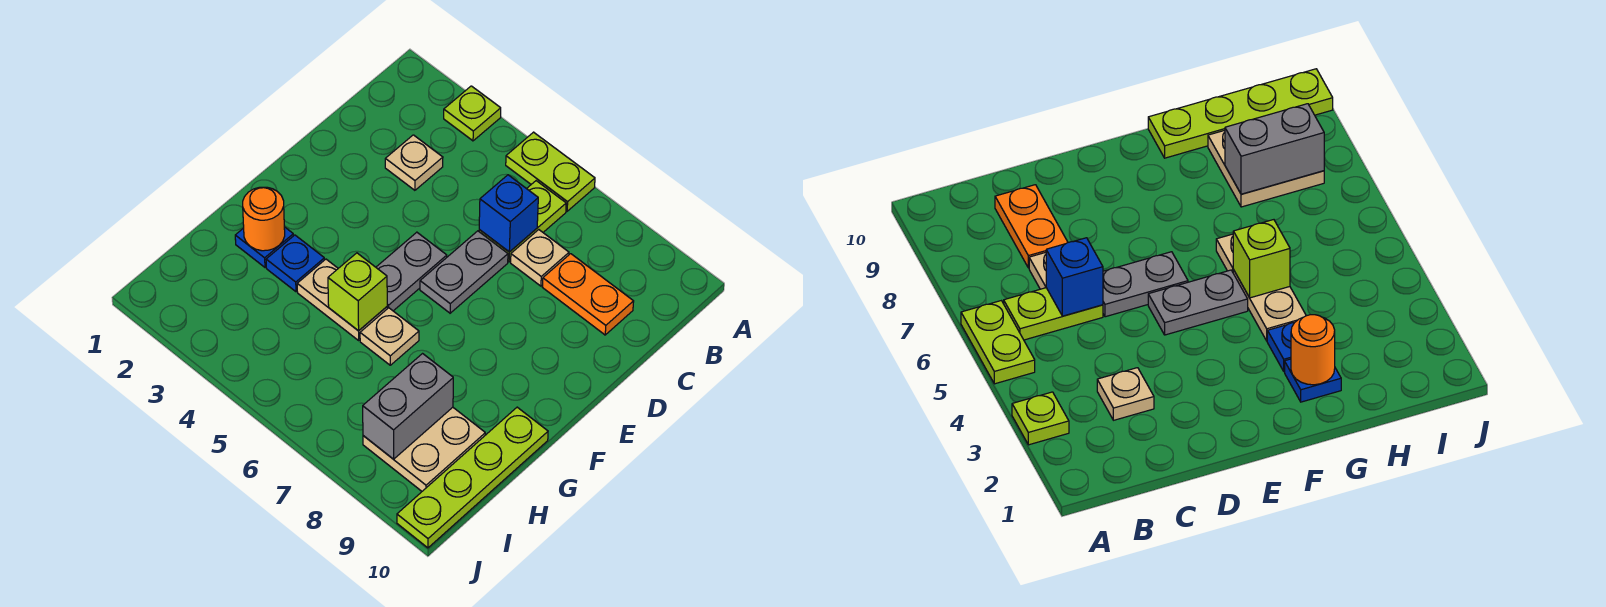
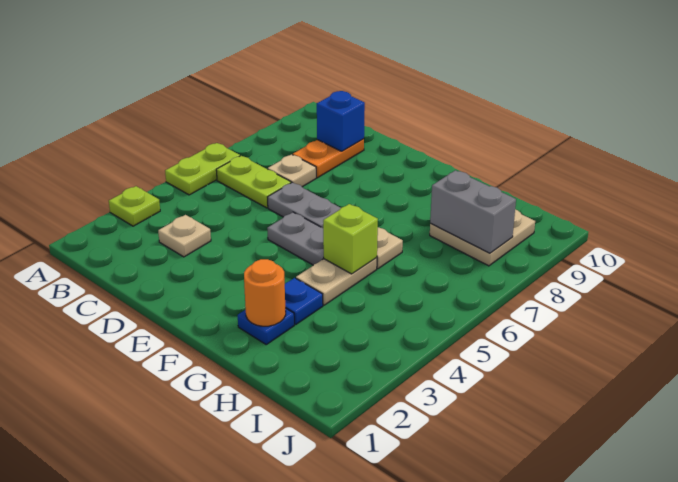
blue 1x1 brick [479,175,538,252] -> blue 1x1 brick moved to [317,91,365,151]
lime 1x4 plate [397,407,548,548] -> none

